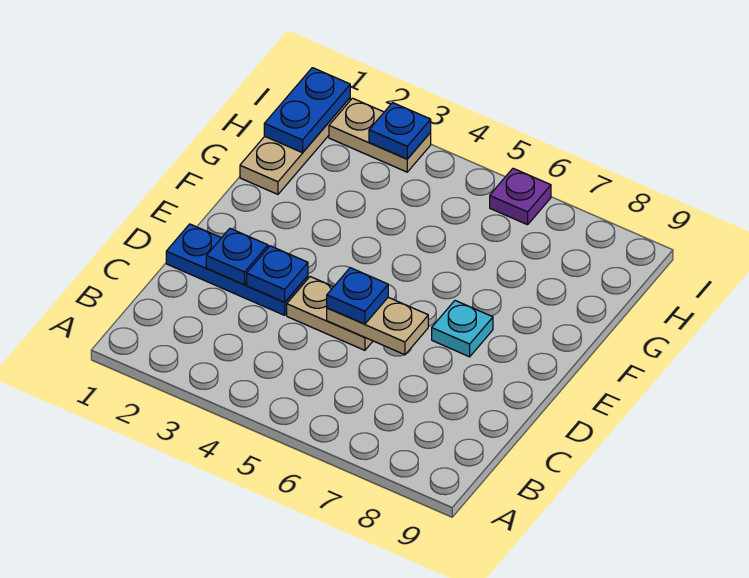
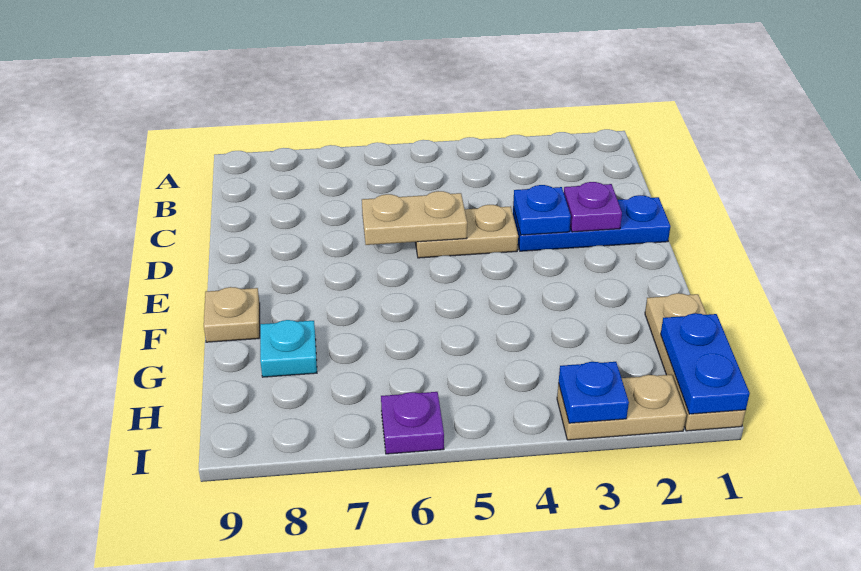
blue 1x1 plate [206,229,268,285] -> purple 1x1 plate [564,182,622,232]
blue 1x1 plate [327,268,388,324] -> none
cyan 1x1 plate [432,301,493,357] -> cyan 1x1 plate moved to [260,320,317,377]
none -> tan 1x1 plate [204,287,260,342]

